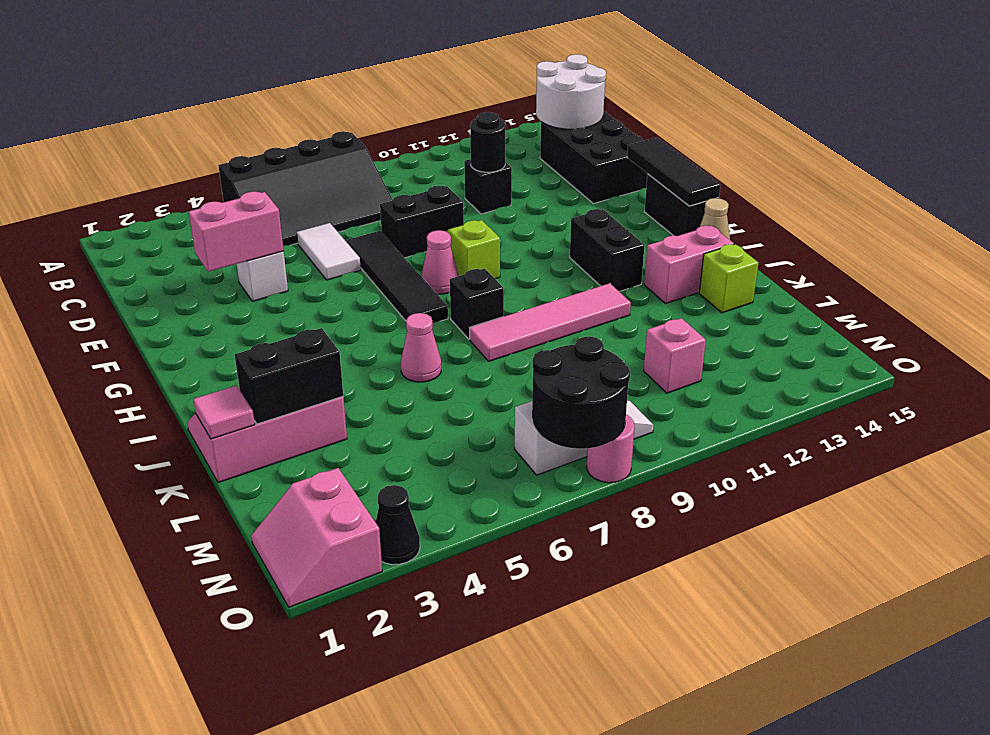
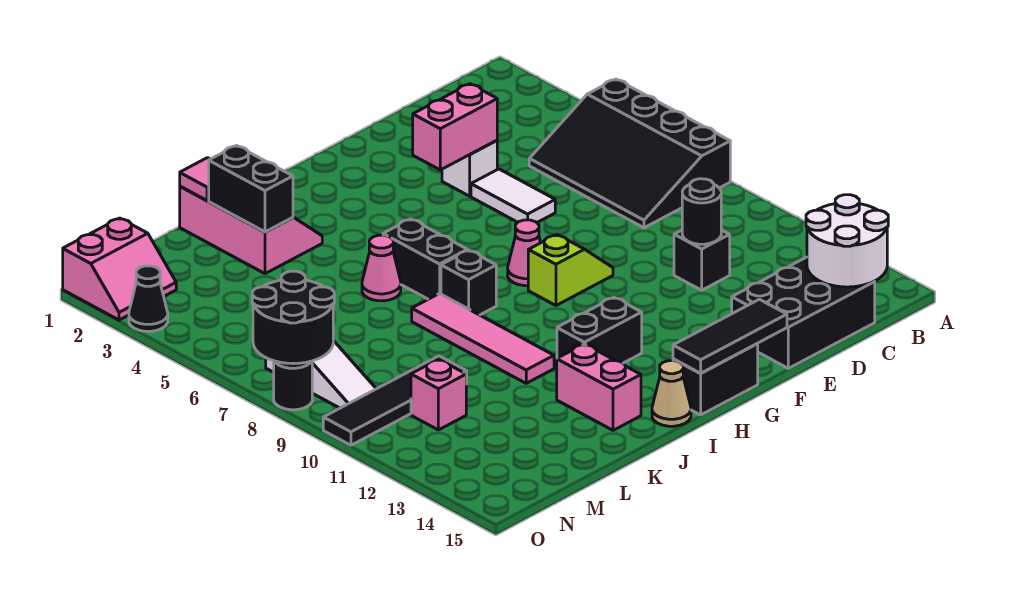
white 1x2 tile [297,223,361,280] -> white 1x2 tile turned to [471,169,555,222]
pink 1x2 brick [189,191,284,272] -> pink 1x2 brick turned to [413,84,497,170]
black 1x4 tile [347,231,448,323] -> black 1x4 tile moved to [323,356,467,445]
black 1x2 brick [380,186,464,258] -> black 1x2 brick moved to [383,219,468,299]
lime 1x1 brick [699,244,759,313] -> none
pink 2x2 slope [251,468,382,607] -> pink 2x2 slope turned to [63,218,176,320]
pink 1x1 round brick [587,414,635,483] -> black 1x1 round brick [273,361,312,410]

